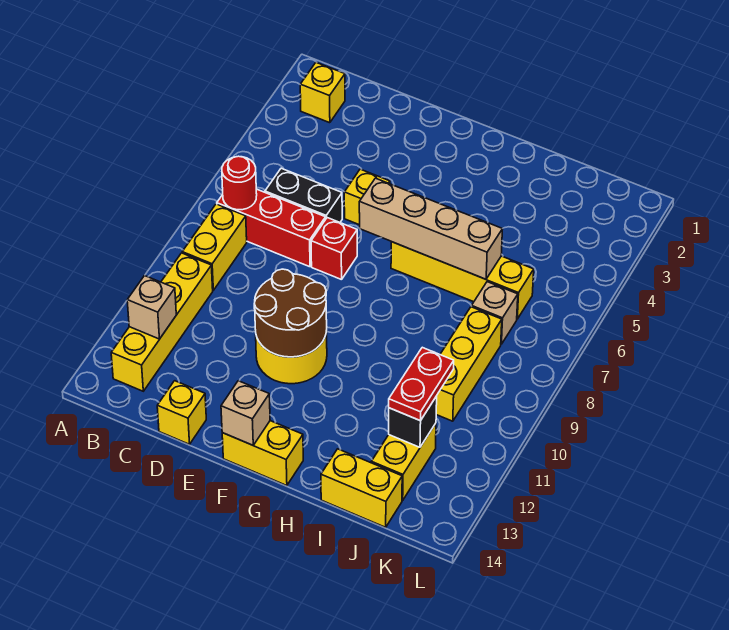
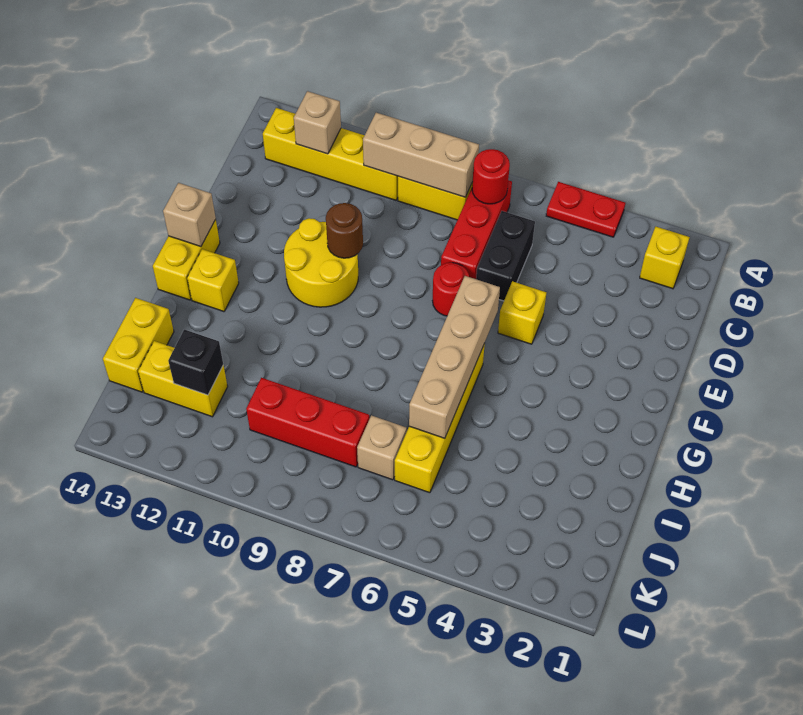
none -> tan 1x3 brick [363,113,479,197]
yellow 1x1 brick [157,381,206,444] -> yellow 1x1 brick moved to [187,249,239,312]
red 1x1 brick [311,218,357,280] -> red 1x1 round brick [433,263,469,316]
brown 2x2 round brick [254,269,327,357] -> brown 1x1 round brick [326,203,363,258]
yellow 1x3 brick [436,307,502,421] -> red 1x3 brick [246,378,370,467]
red 1x2 plate [389,347,454,421] -> red 1x2 plate moved to [546,182,625,237]

